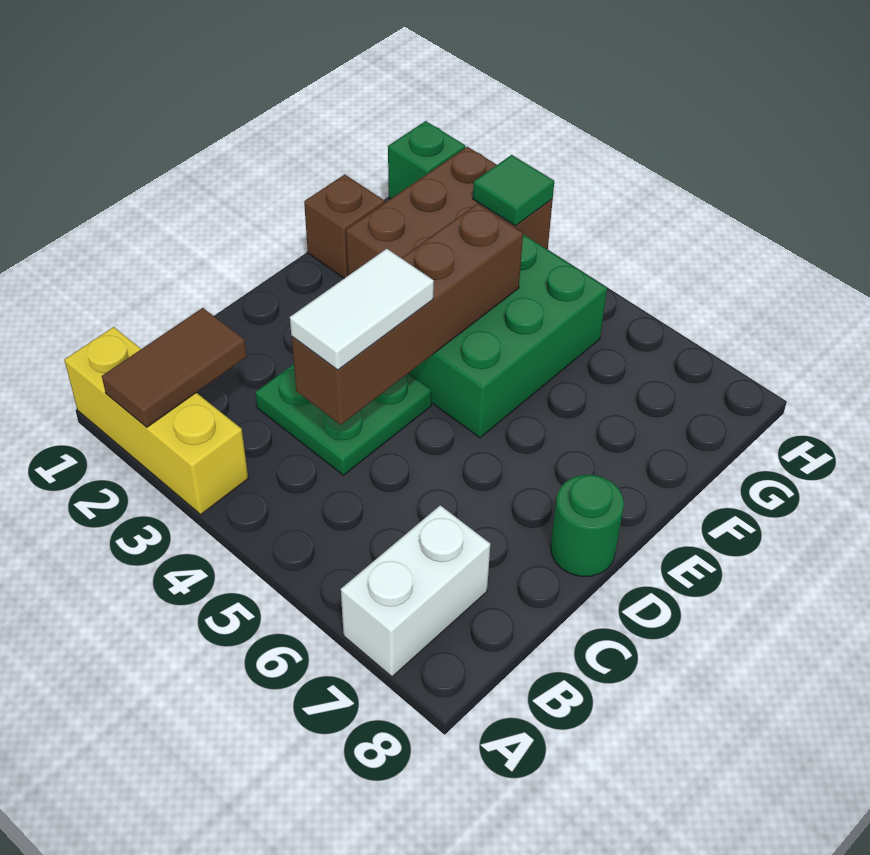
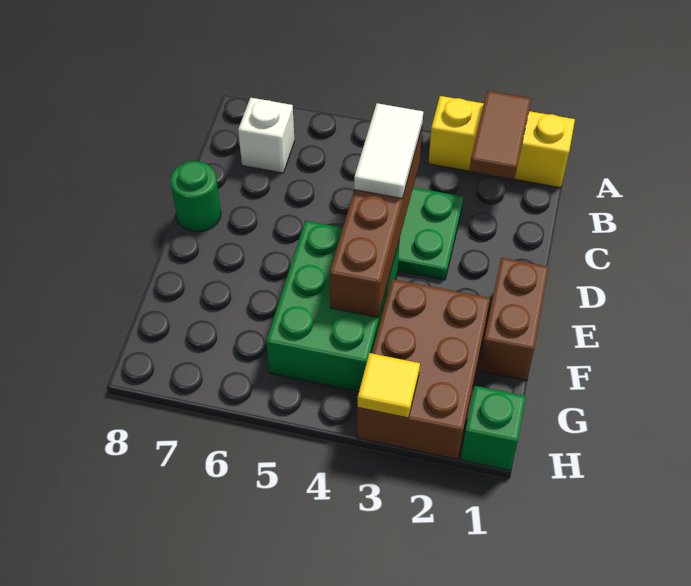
white 1x2 brick [341,505,490,677] -> white 1x1 brick [238,98,295,173]
brown 1x1 brick [304,175,385,278] -> brown 1x2 brick [479,258,549,380]
green 1x1 tile [473,155,554,226] -> yellow 1x1 tile [358,353,420,418]

